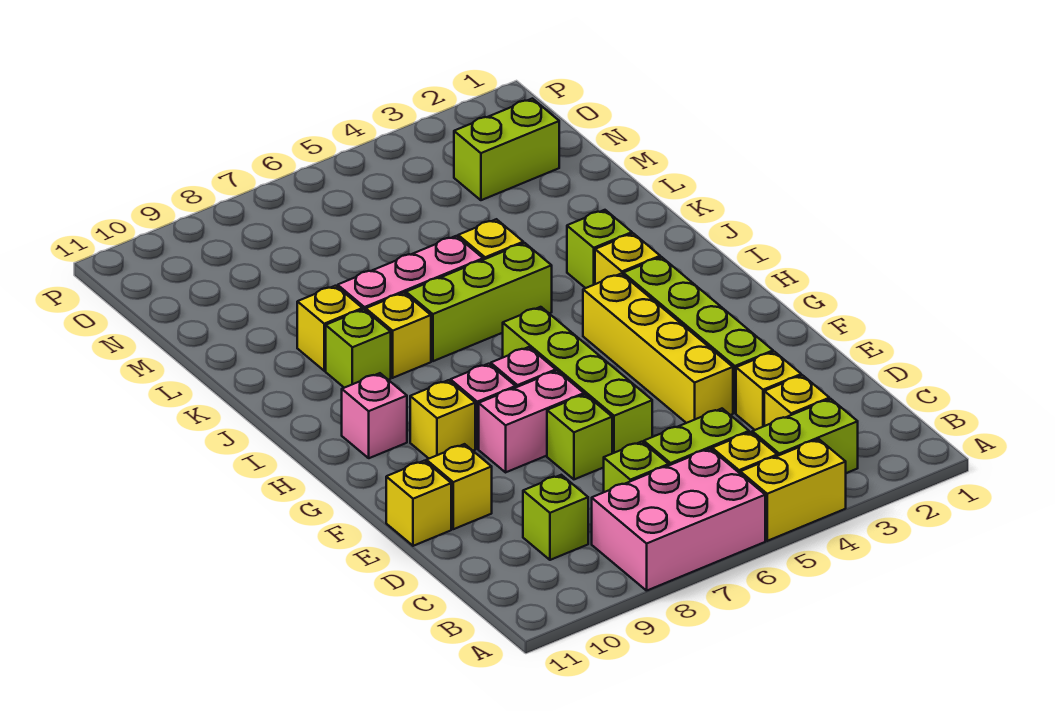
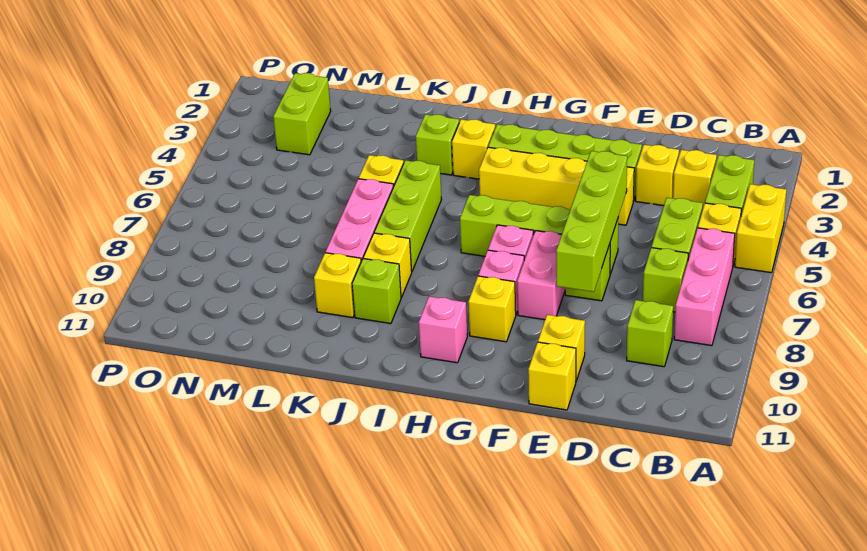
pink 2x3 brick [592,449,765,591] -> pink 1x3 brick [674,228,735,346]
none -> lime 1x4 brick [556,151,627,292]

